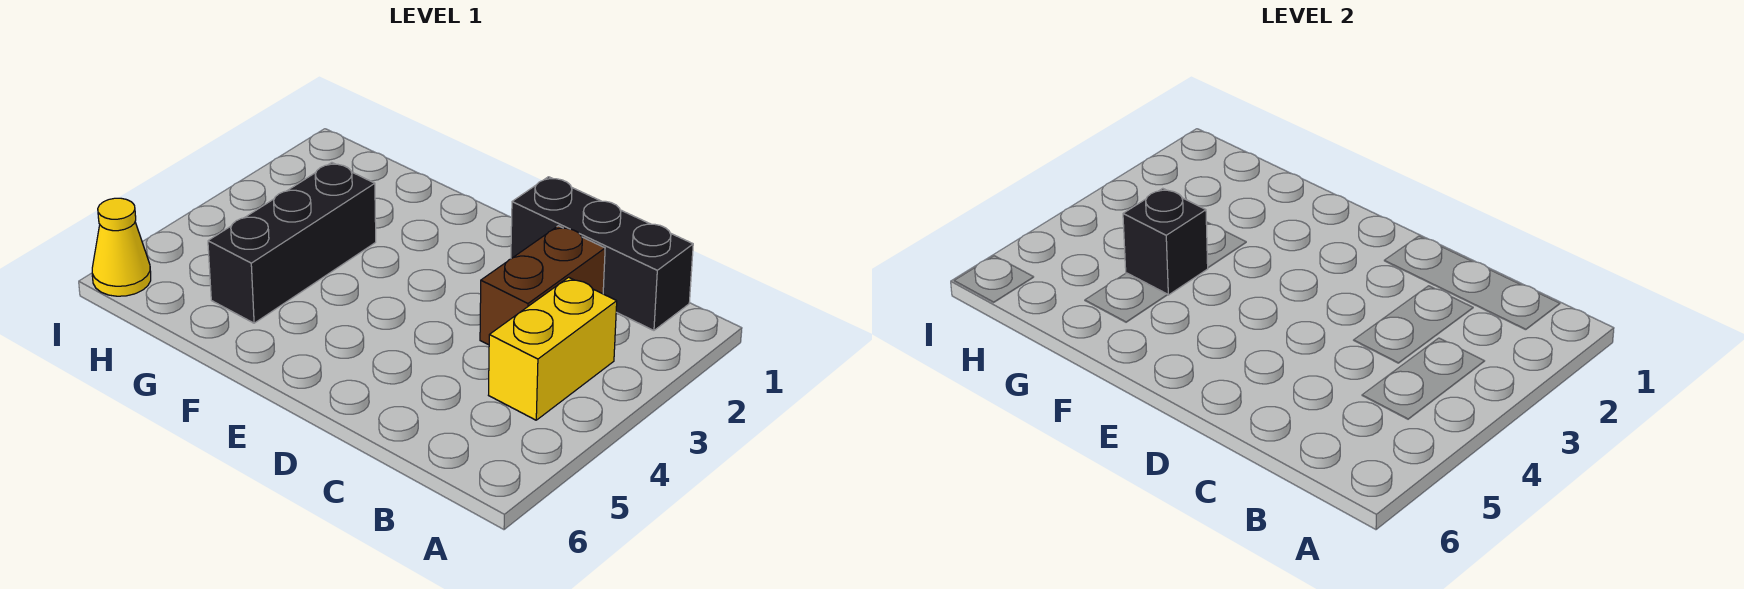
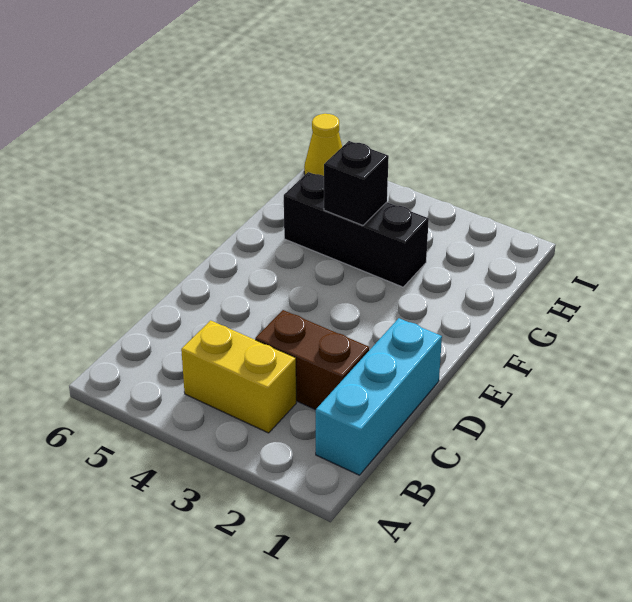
black 1x3 brick [511,177,693,330] -> cyan 1x3 brick [316,318,442,475]

